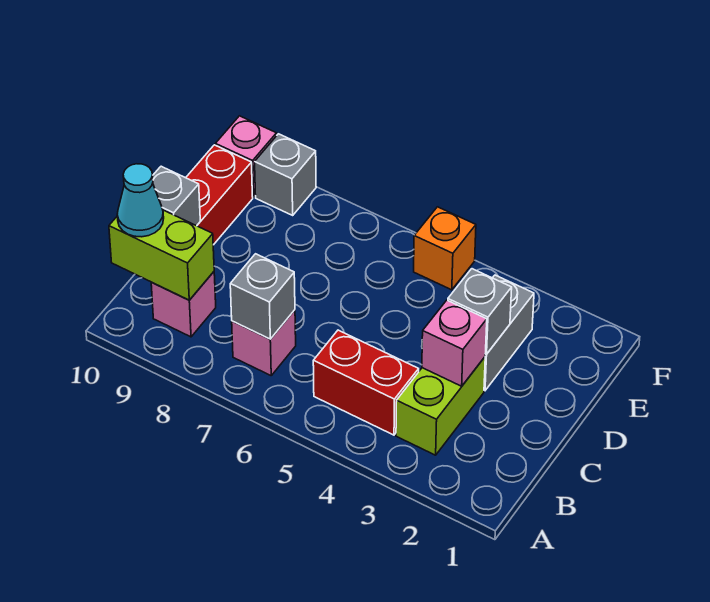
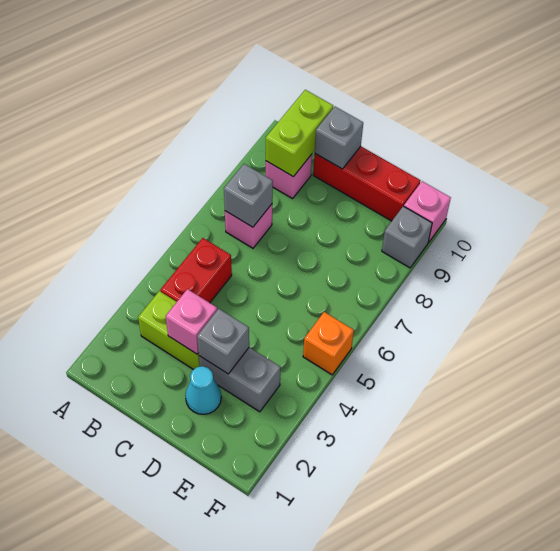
cyan 1x1 cone [117,164,164,237] -> cyan 1x1 cone moved to [185,366,221,414]

